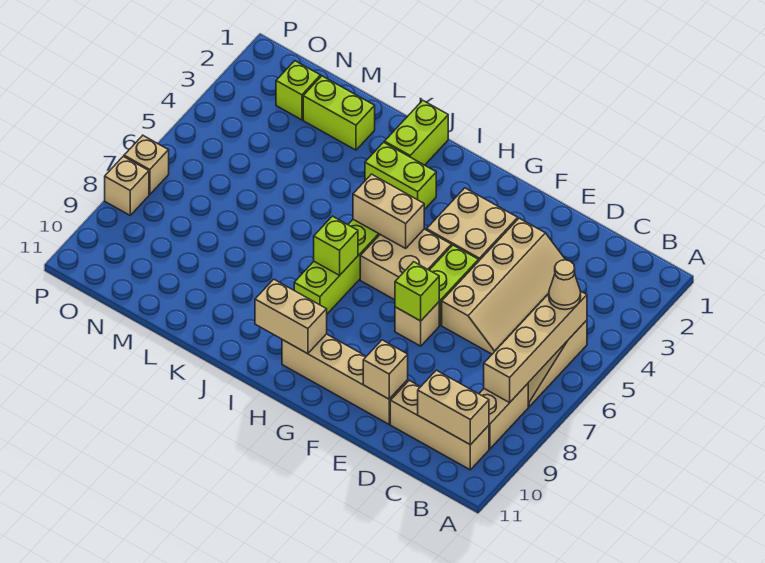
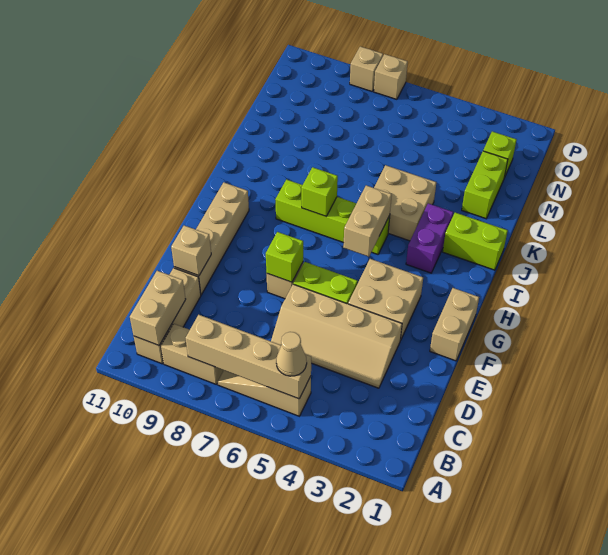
tan 2x2 brick [360,229,451,300] -> tan 2x2 brick moved to [374,165,436,241]
tan 1x2 brick [255,279,327,354] -> tan 1x2 brick moved to [430,288,479,361]
lime 1x2 brick [365,142,436,210] -> purple 1x2 brick [406,203,453,273]

